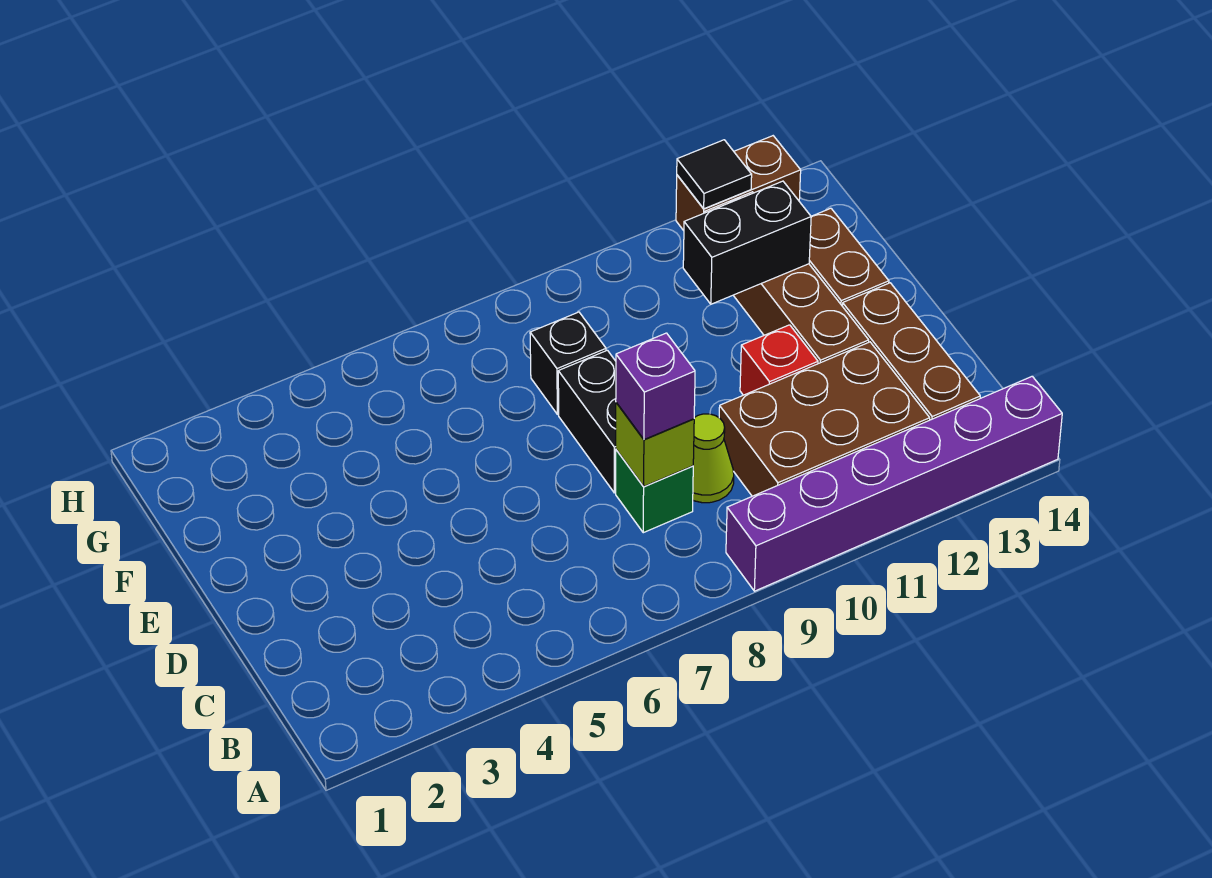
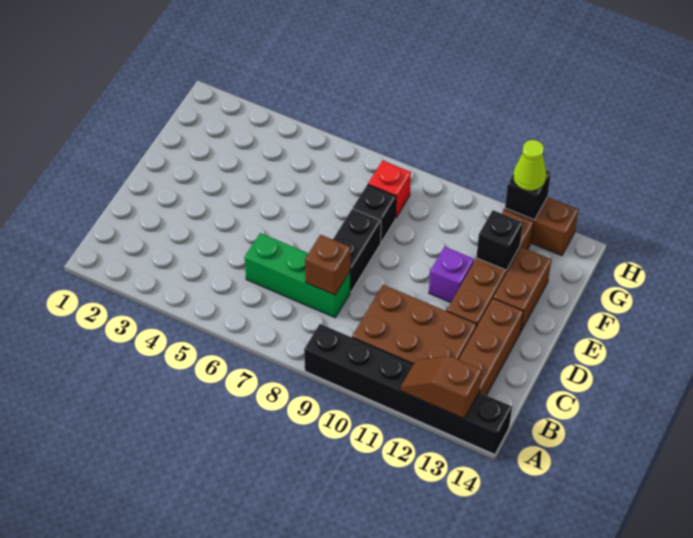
purple 1x6 brick [726,376,1062,591] -> black 1x6 brick [304,324,512,454]
none -> brown 1x2 slope [400,356,482,419]
green 1x1 brick [616,450,693,533] -> green 1x3 brick [244,233,350,318]
lime 1x1 brick [616,402,694,487] -> brown 1x1 brick [305,235,350,295]
purple 1x1 brick [616,333,695,440] -> purple 1x1 brick moved to [429,246,474,303]
lime 1x1 cone [693,414,734,503] -> lime 1x1 cone moved to [513,140,546,191]
red 1x1 brick [740,325,818,395] -> red 1x1 brick moved to [368,161,411,218]
black 1x2 brick [683,181,811,304] -> black 1x1 brick [476,210,523,270]
black 1x1 tile [677,140,752,209] -> black 1x1 brick [505,171,551,220]

